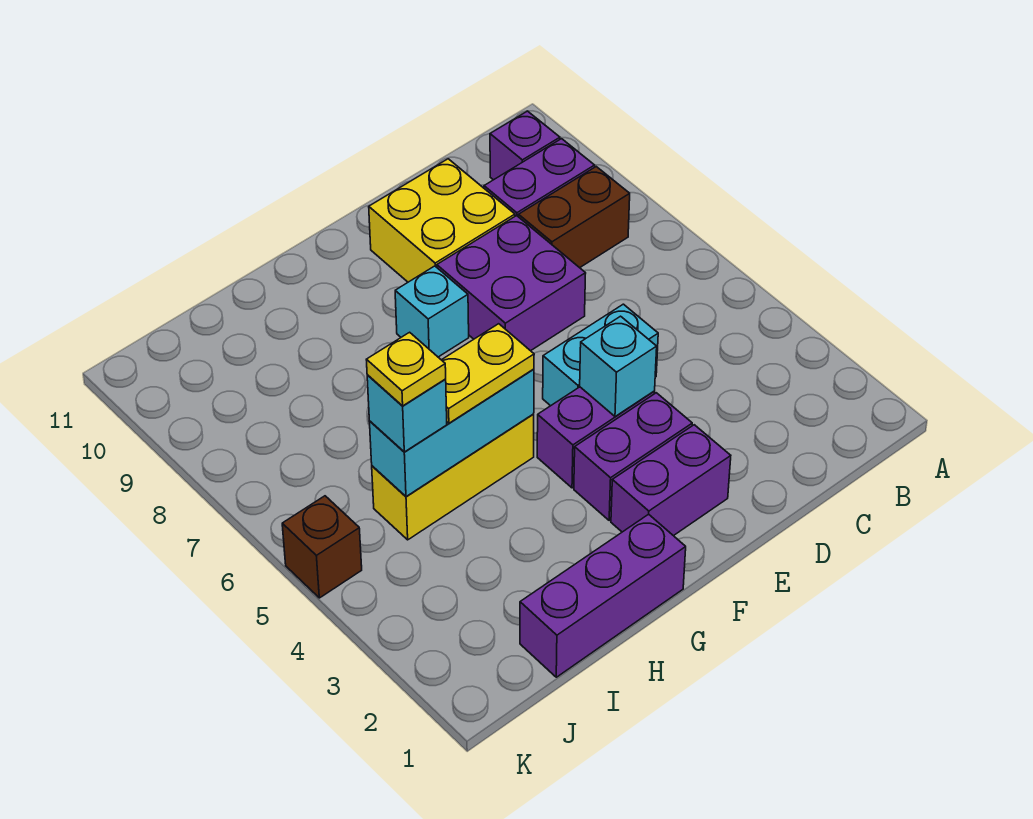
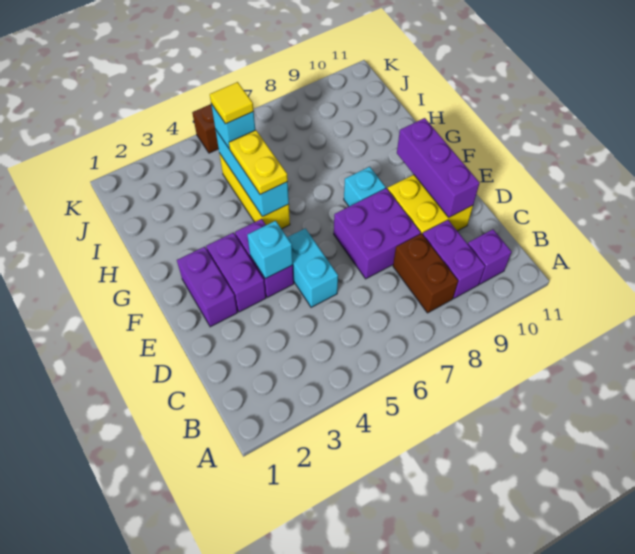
purple 1x3 brick [520,514,686,677] -> purple 1x3 brick moved to [397,118,480,218]
yellow 1x1 plate [366,332,446,406] -> yellow 1x1 tile [210,82,254,124]

